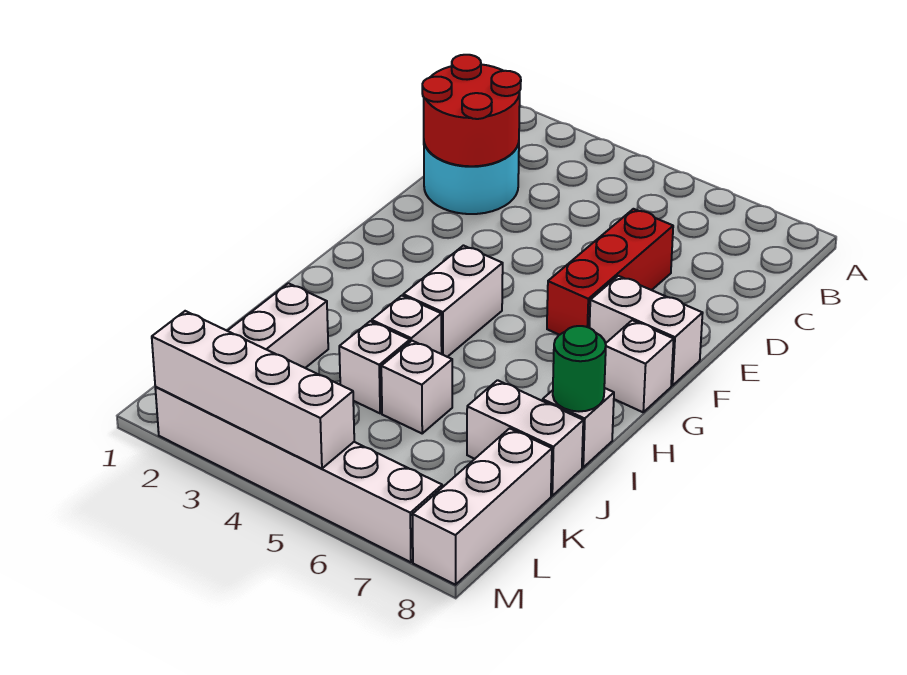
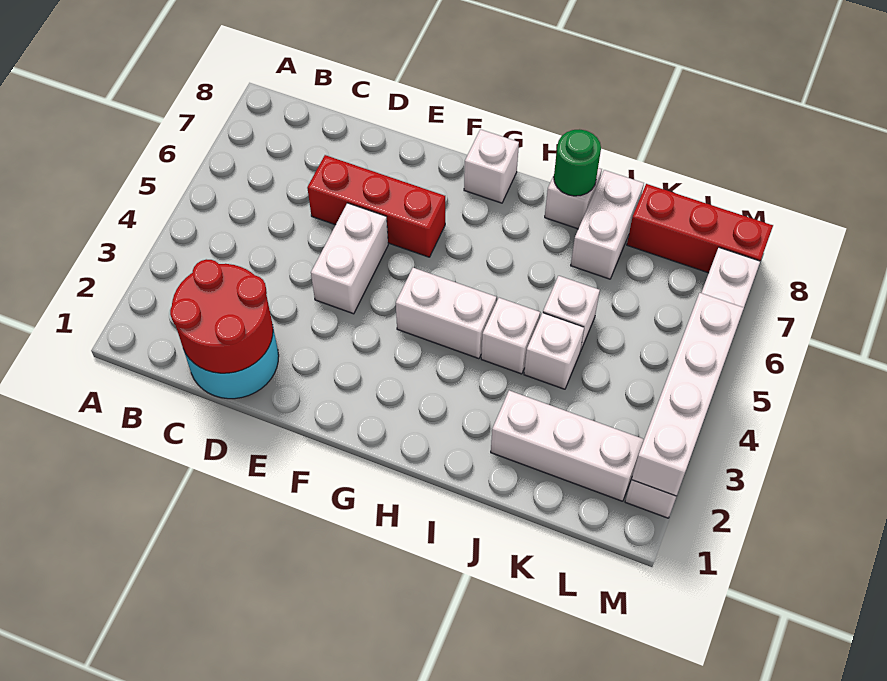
white 1x2 brick [589,276,703,386] -> white 1x2 brick moved to [311,203,388,314]
white 1x3 brick [412,428,552,585] -> red 1x3 brick [627,184,773,273]

